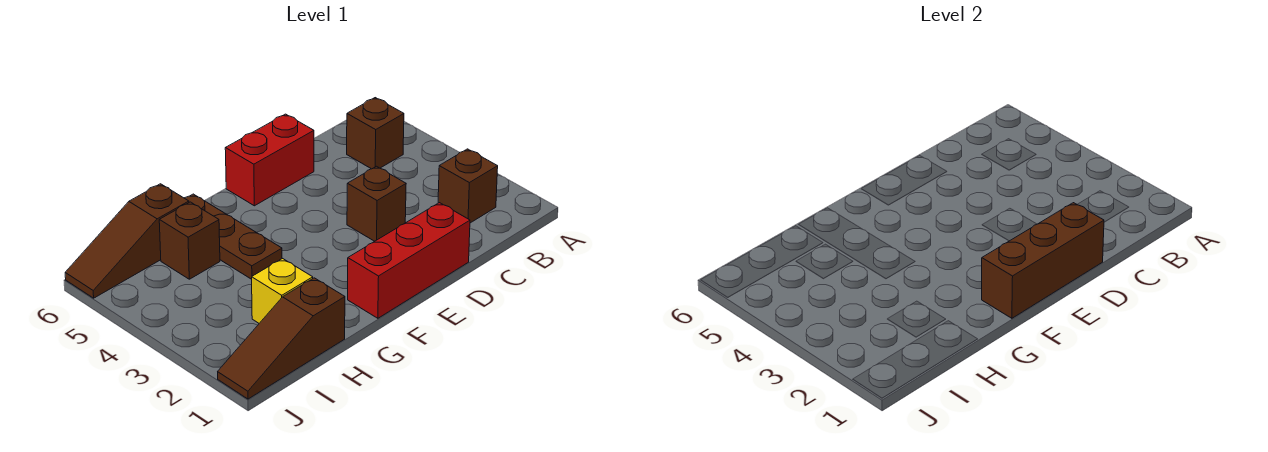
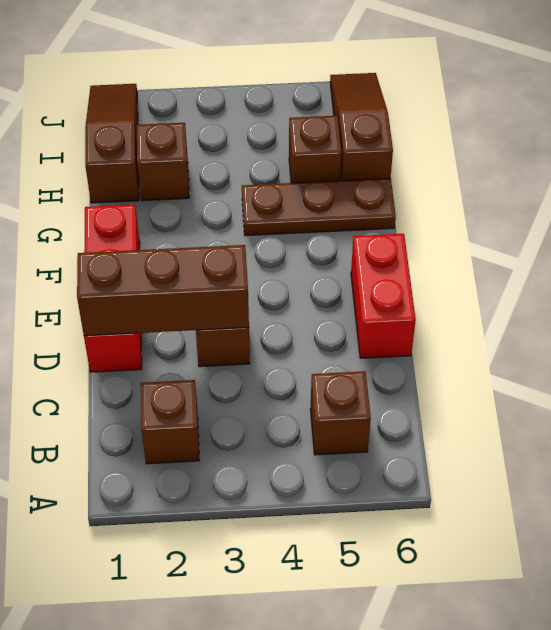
brown 1x3 brick [982,203,1104,318] -> brown 1x3 brick turned to [77,245,249,336]
yellow 1x1 brick [252,259,313,323] -> brown 1x1 brick [137,123,189,201]

